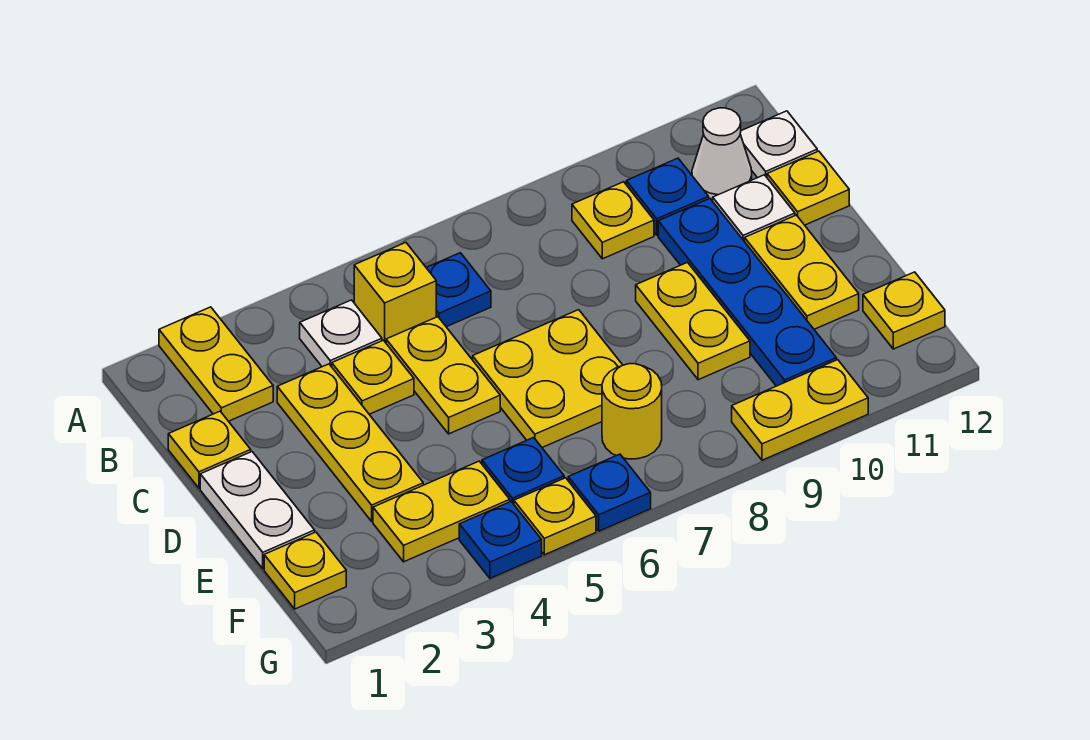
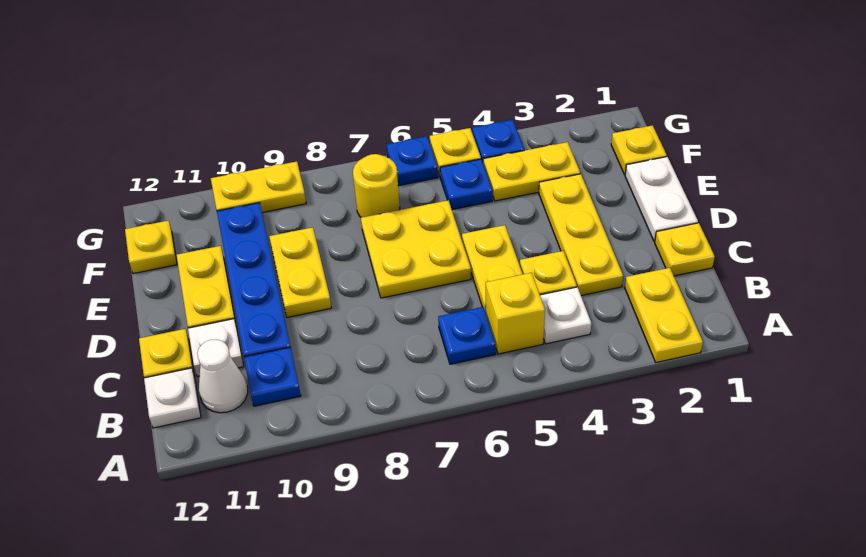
yellow 1x1 plate [572,182,654,259] -> none

